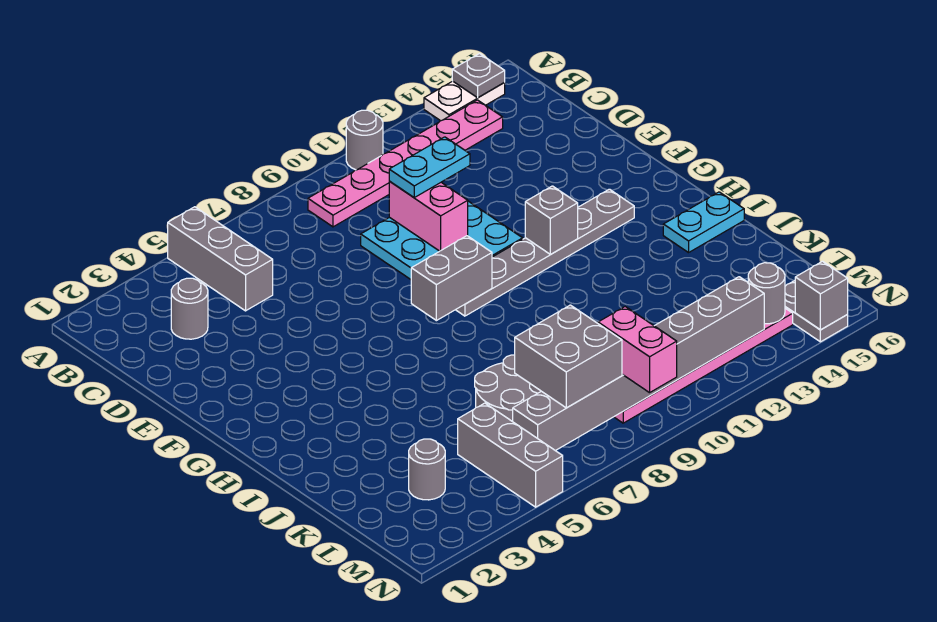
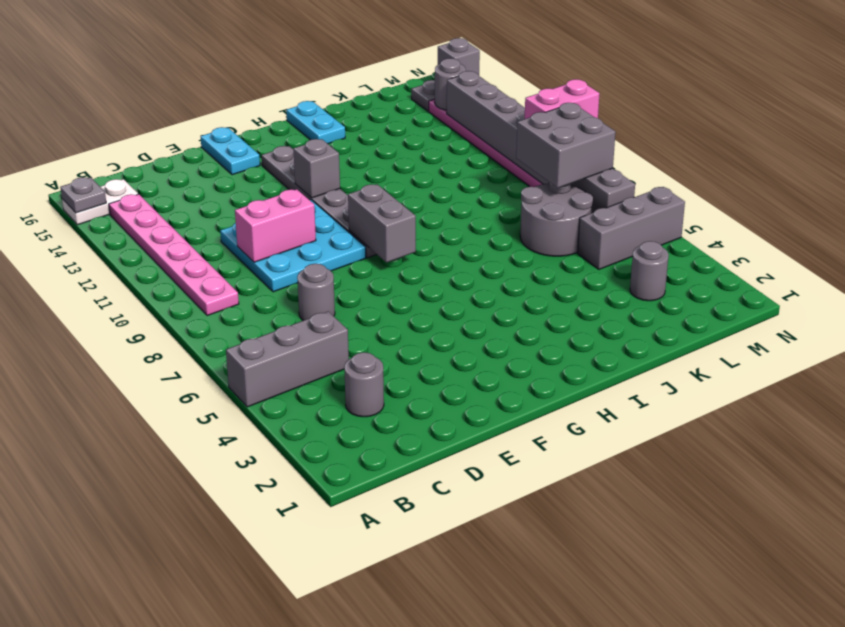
grey 1x1 round brick [346,110,383,170] -> grey 1x1 round brick moved to [297,264,335,320]
white 1x2 plate [424,81,505,121] -> white 1x2 plate turned to [62,179,138,225]
cyan 1x2 plate [389,137,470,197] -> cyan 1x2 plate moved to [201,127,260,175]

